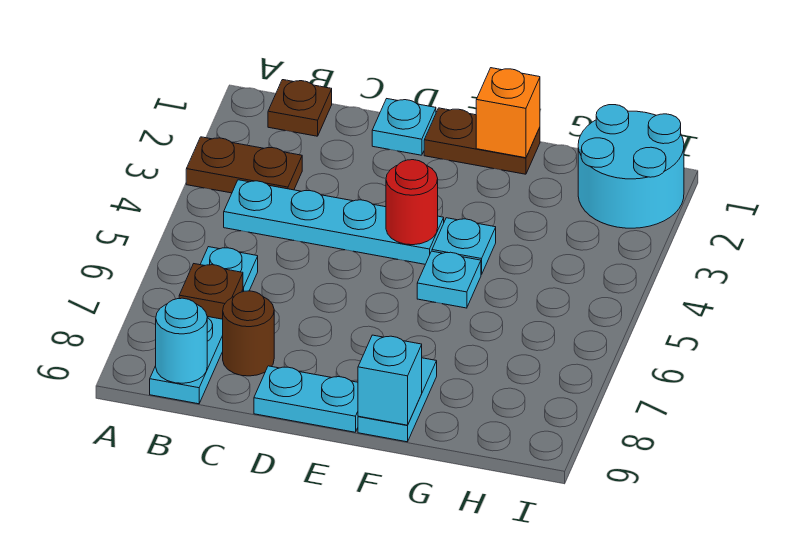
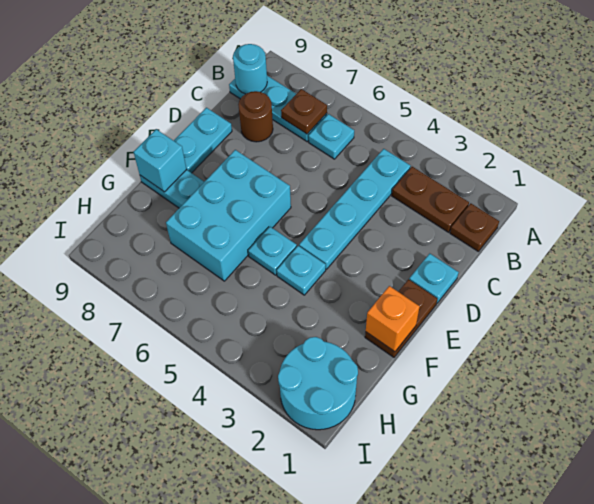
brown 1x2 plate [186,137,302,193] -> brown 1x2 plate turned to [392,167,469,232]
red 1x1 round brick [386,160,438,245] -> none
none -> cyan 2x3 brick [166,150,291,281]

